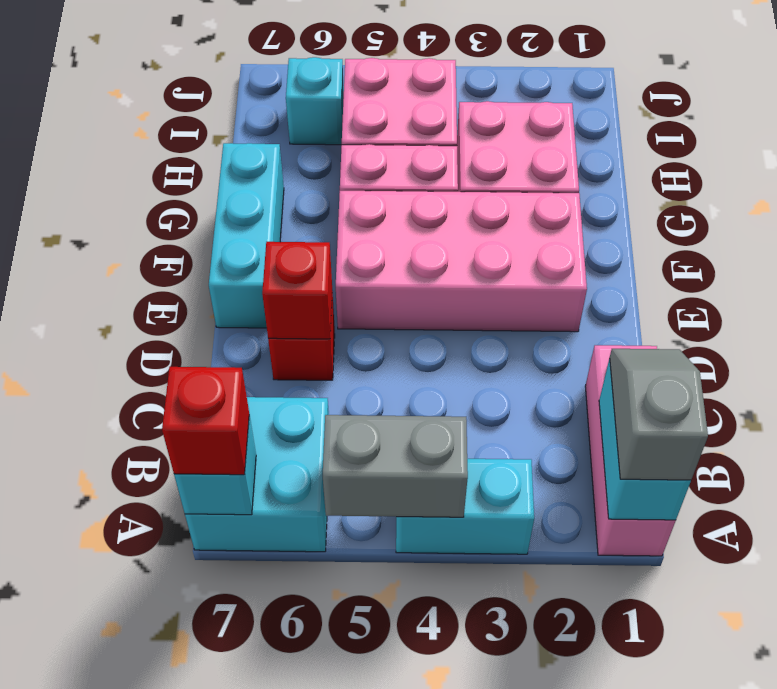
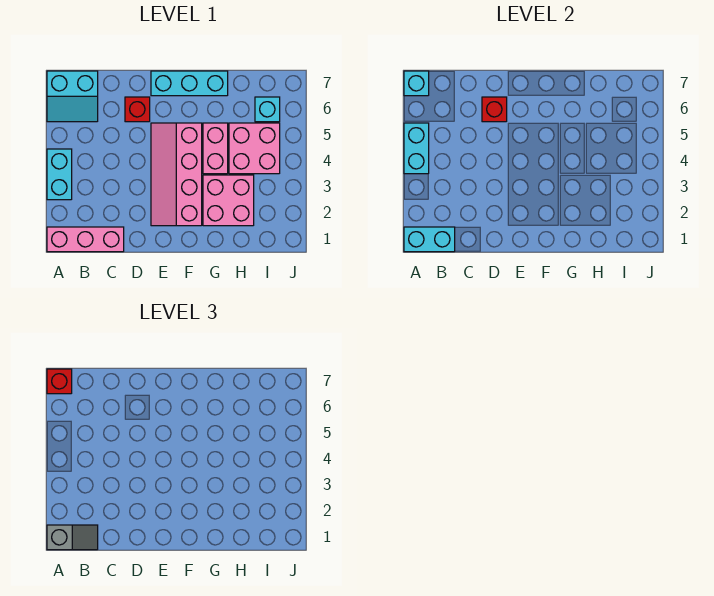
grey 1x2 brick [323,415,468,517] -> cyan 1x2 brick [404,123,429,174]
cyan 2x2 brick [185,397,329,552] -> cyan 2x2 slope [47,71,98,122]
pink 2x4 brick [336,191,587,332] -> pink 2x4 slope [151,123,202,226]

